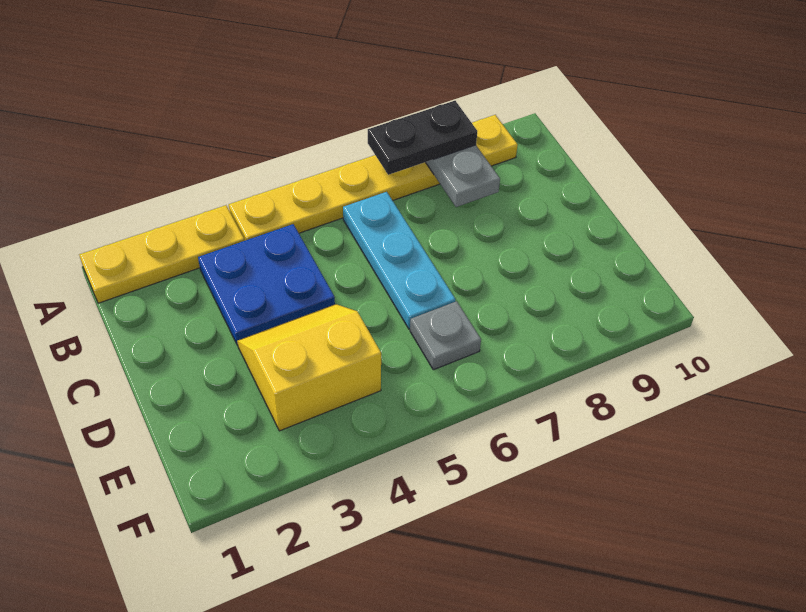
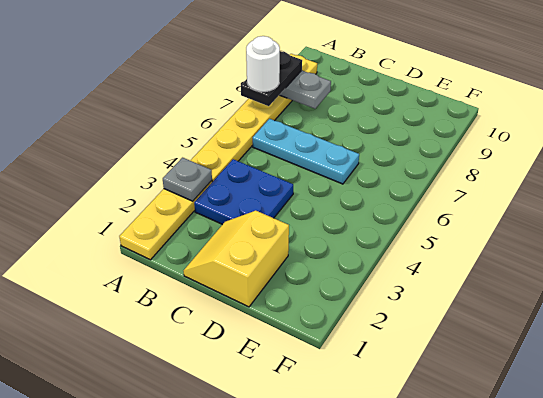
none -> white 1x1 round brick [246,36,280,92]
yellow 2x2 slope [237,304,381,431] -> yellow 2x2 slope moved to [183,211,289,307]
grey 1x1 plate [410,301,481,370] -> grey 1x1 plate moved to [163,158,212,201]

